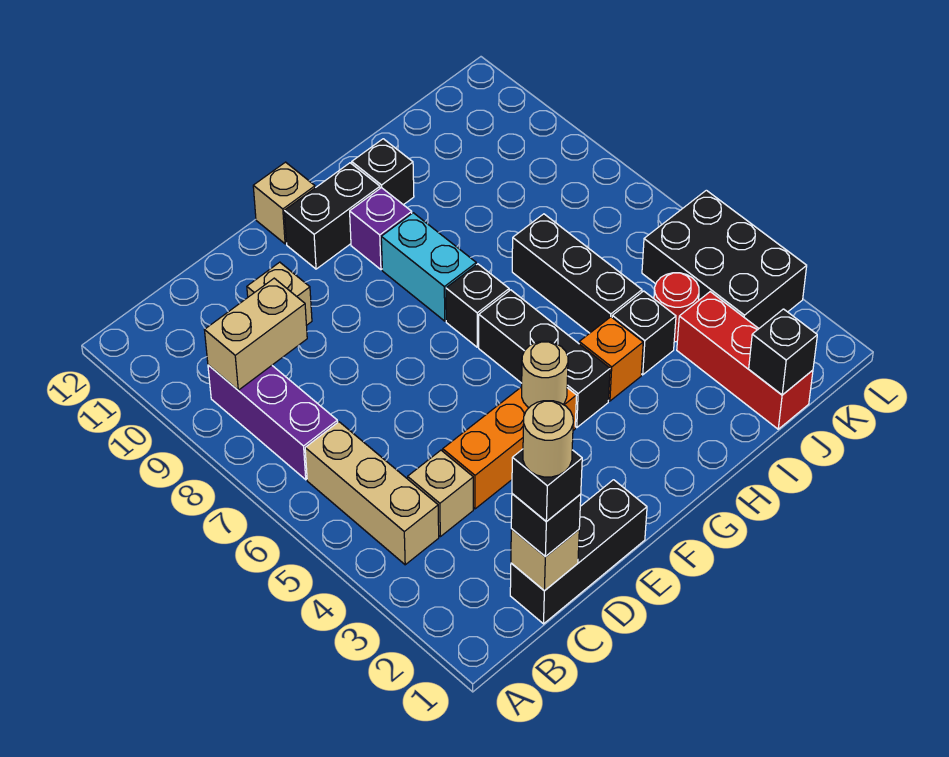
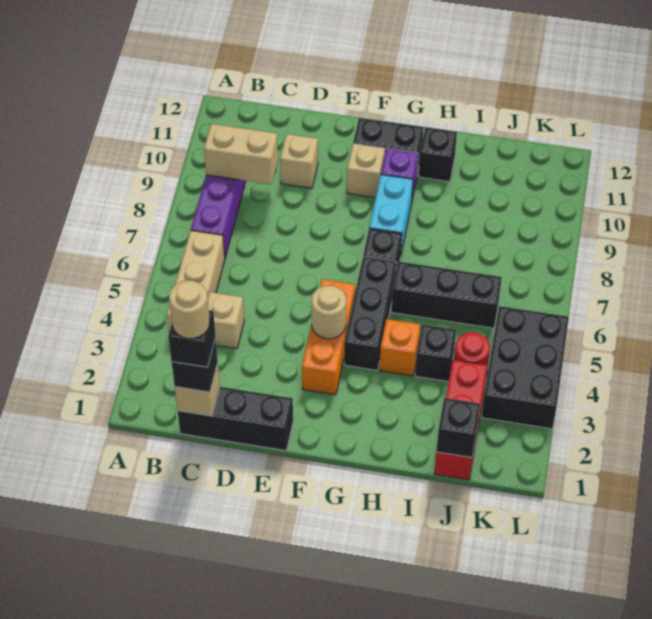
orange 1x3 brick [443,387,577,509] -> orange 1x3 brick turned to [302,279,355,395]
tan 1x1 brick [253,162,315,244] -> tan 1x1 brick moved to [347,144,385,198]
black 1x3 brick [512,214,642,333] -> black 1x3 brick turned to [391,261,502,328]

